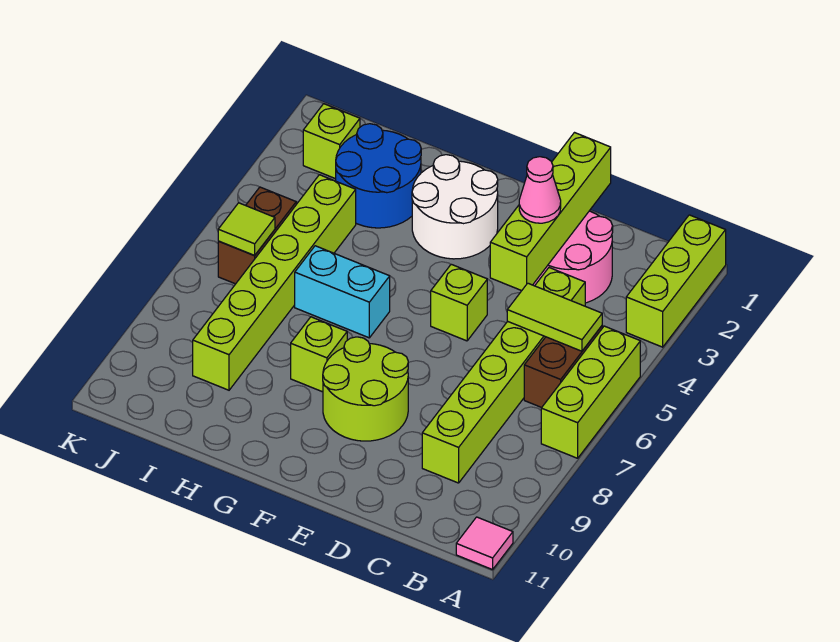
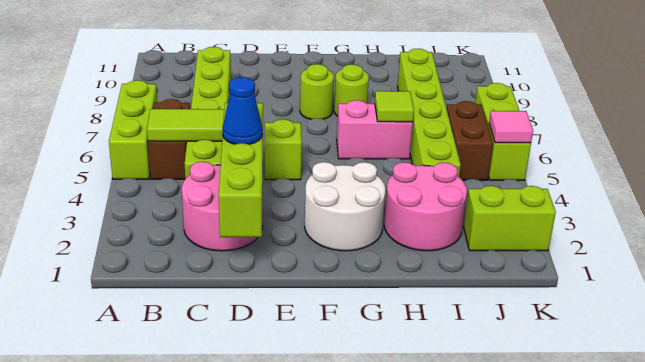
lime 1x3 brick [626,215,726,347] -> lime 1x3 brick moved to [475,83,531,180]
pink 1x1 tile [456,517,513,570] -> pink 1x1 tile moved to [489,111,533,143]
pink 1x1 cone [519,157,561,223] -> blue 1x1 cone [223,77,263,144]
lime 2x2 round brick [323,337,408,441] -> lime 1x1 round brick [300,64,334,119]
cyan 1x2 brick [295,246,390,338] -> pink 1x2 brick [337,100,413,159]
lime 1x1 brick [291,317,347,392] -> lime 1x1 round brick [334,64,369,116]
blue 2x2 round brick [336,124,421,228] -> pink 2x2 round brick [384,162,467,251]
lime 1x1 brick [303,104,360,179] -> lime 1x2 brick [464,186,556,251]
lime 1x1 tile [218,203,275,256] -> lime 1x1 tile moved to [375,91,414,122]

